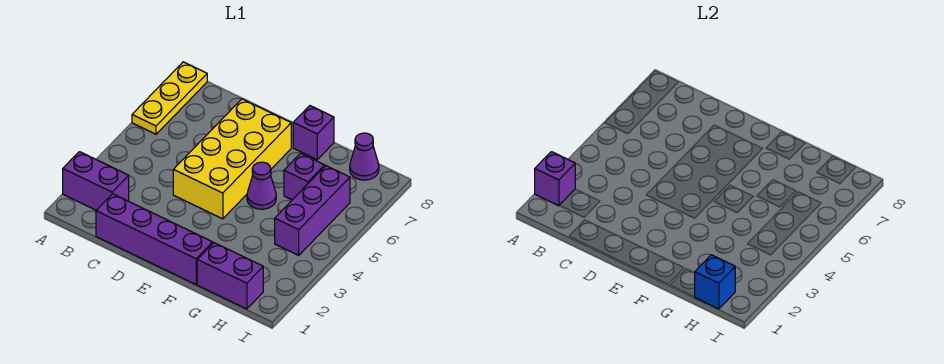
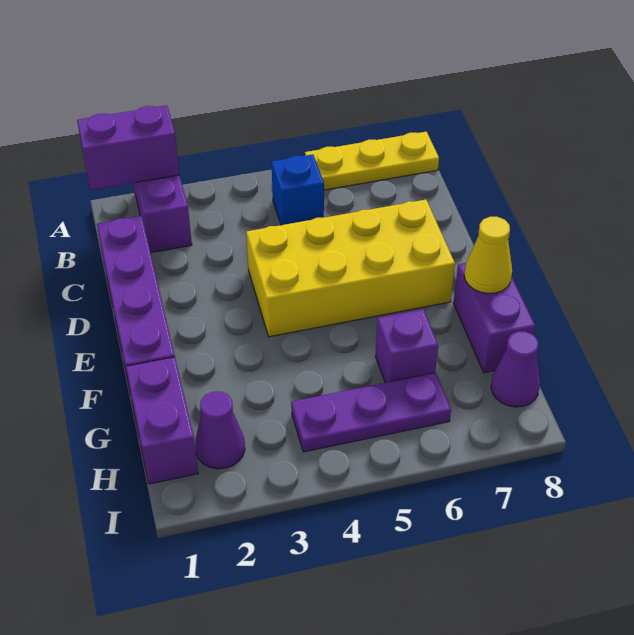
purple 1x1 brick [535,152,575,206] -> purple 1x2 brick [77,105,179,190]
purple 1x1 cone [247,162,276,209] -> purple 1x1 cone moved to [195,392,245,469]
purple 1x1 brick [293,106,334,159] -> purple 1x2 brick [453,263,535,373]
none -> yellow 1x1 cone [464,217,512,294]
blue 1x1 brick [695,255,735,309] -> blue 1x1 brick moved to [271,154,324,225]
purple 1x3 brick [275,166,350,255] -> purple 1x3 plate [291,373,451,452]

